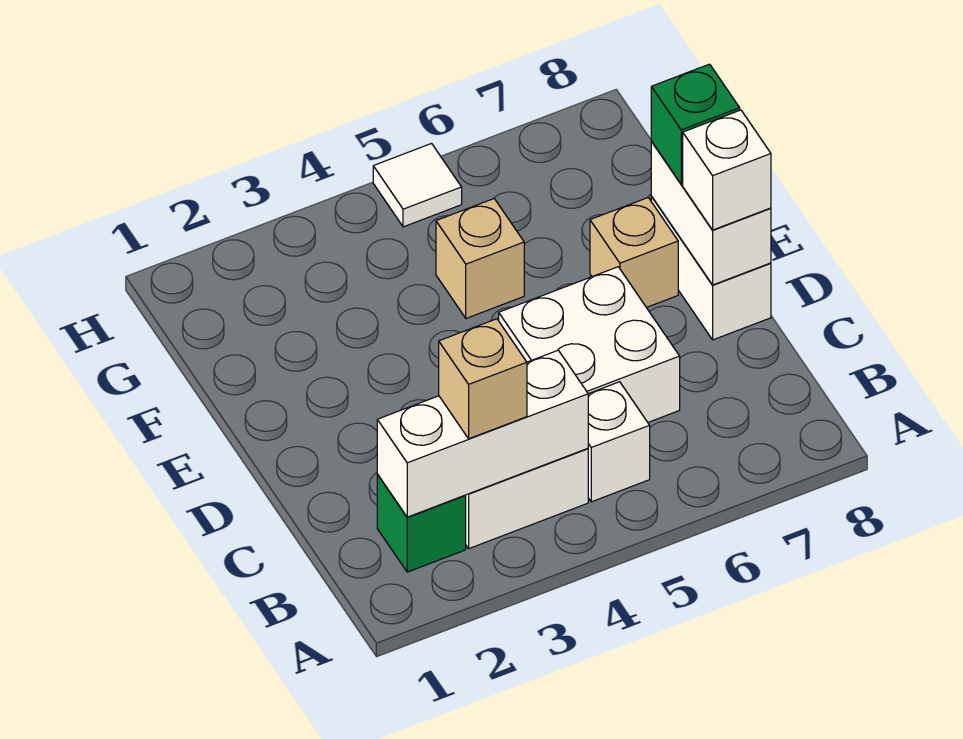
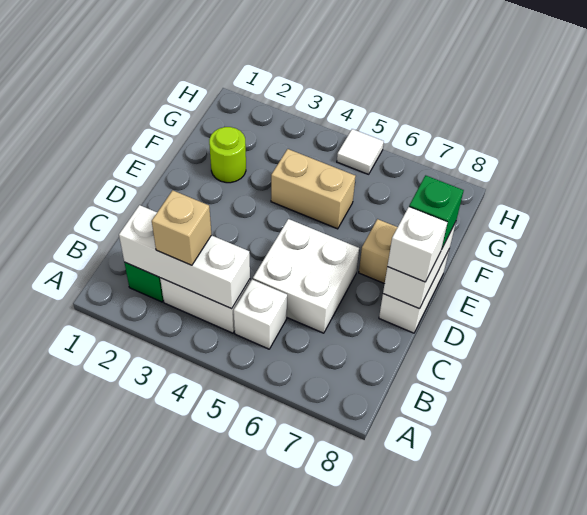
none -> lime 1x1 round brick [209,127,246,183]
tan 1x1 brick [436,199,524,318] -> tan 1x2 brick [271,149,356,229]

